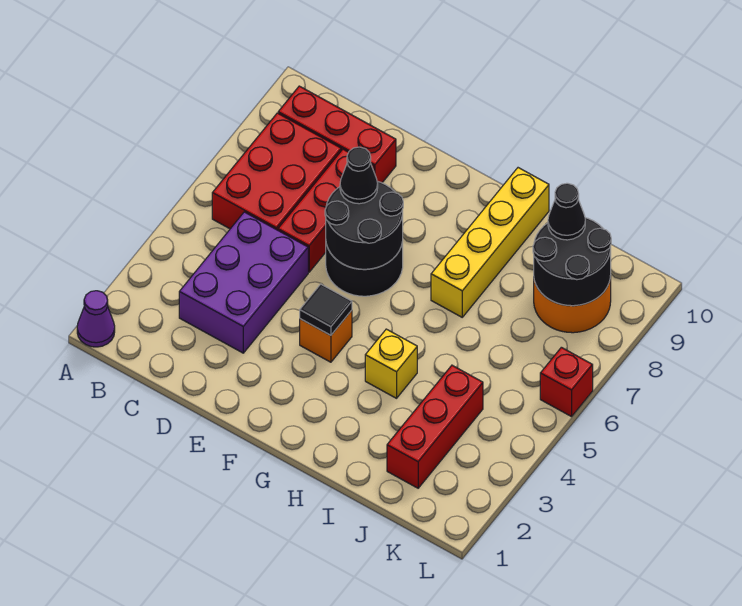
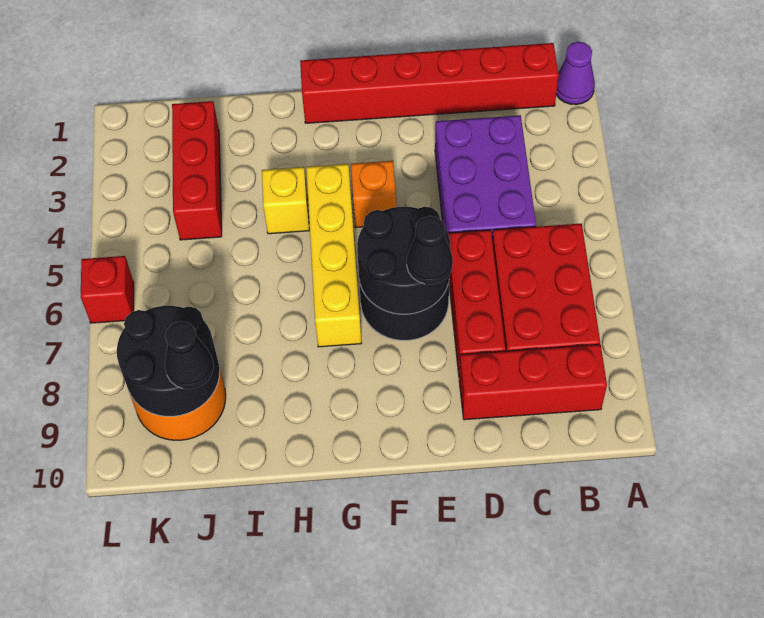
none -> red 1x6 brick [300,43,559,123]
black 1x1 tile [300,284,352,335] -> none
yellow 1x4 brick [431,168,549,317] -> yellow 1x4 brick moved to [306,164,361,347]

